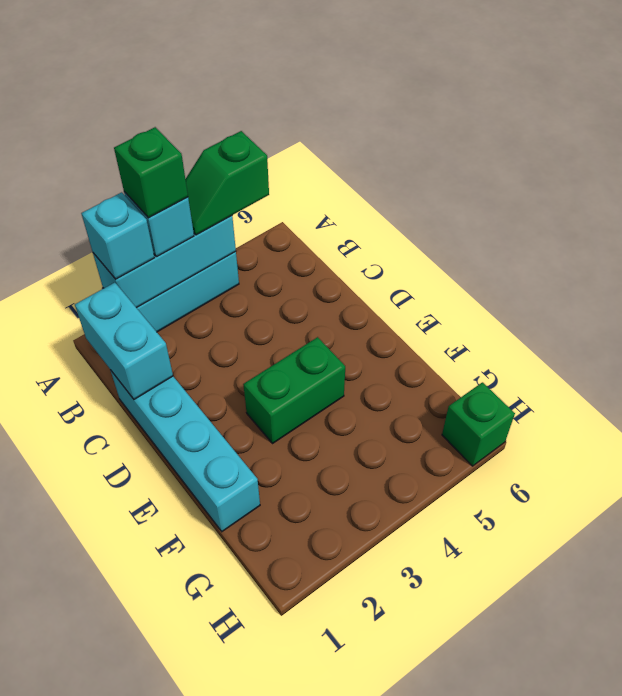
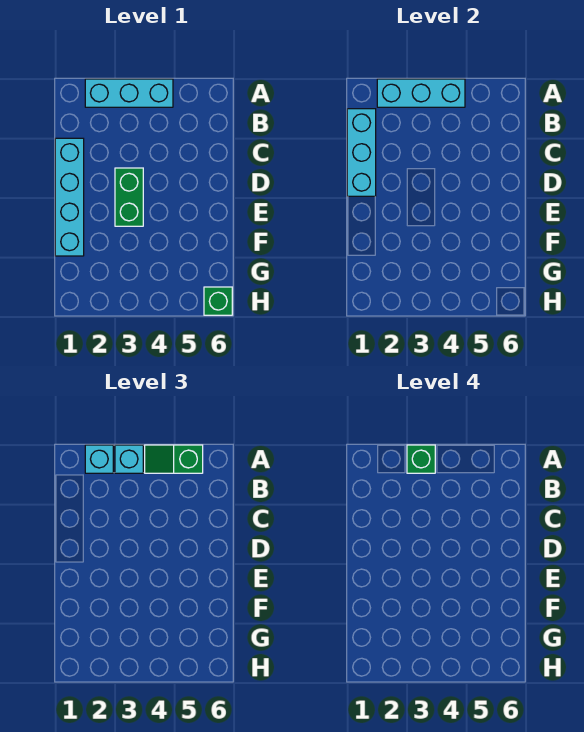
cyan 1x2 brick [75,283,173,399] -> cyan 1x3 brick [347,109,376,196]
green 1x2 brick [243,337,345,444] -> green 1x2 brick turned to [115,168,143,226]

